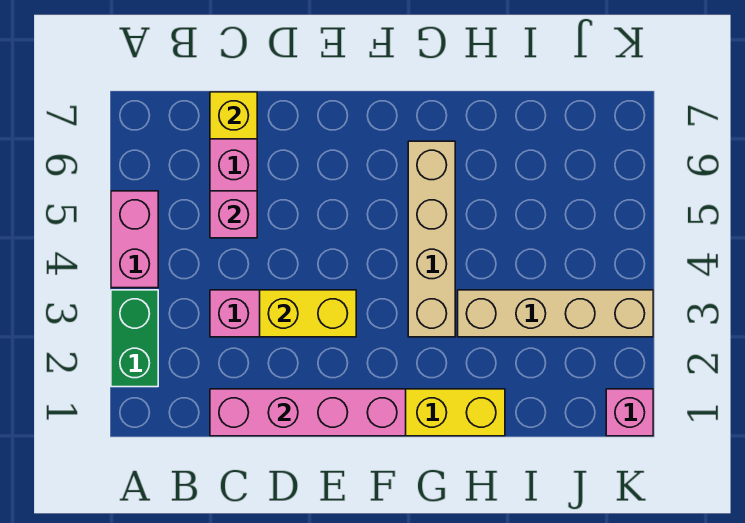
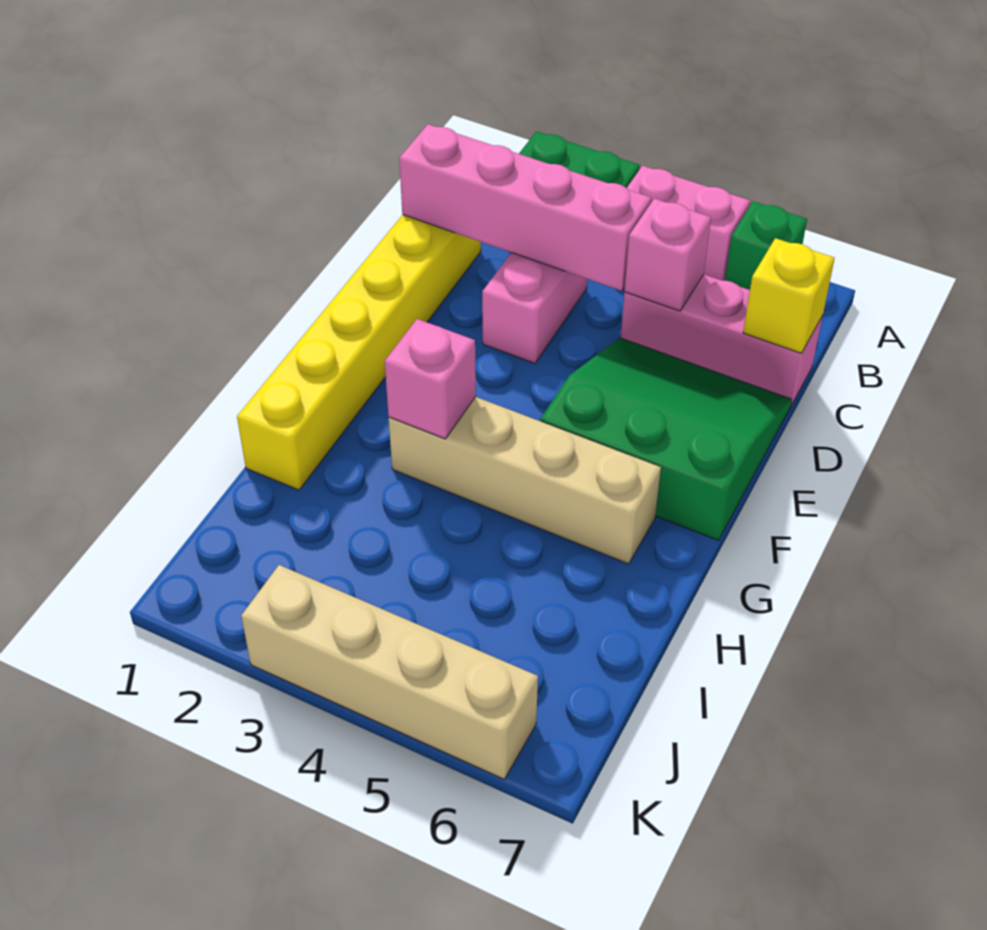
none -> green 1x1 brick [725,201,807,290]
pink 1x4 brick [210,389,406,436] -> pink 1x4 brick turned to [399,124,651,291]
yellow 1x2 brick [260,290,356,337] -> none
none -> green 3x3 slope [540,338,792,540]
tan 1x4 brick [458,290,653,337] -> tan 1x4 brick turned to [241,565,538,779]
pink 1x1 brick [606,389,653,436] -> pink 1x1 brick moved to [385,319,476,439]

